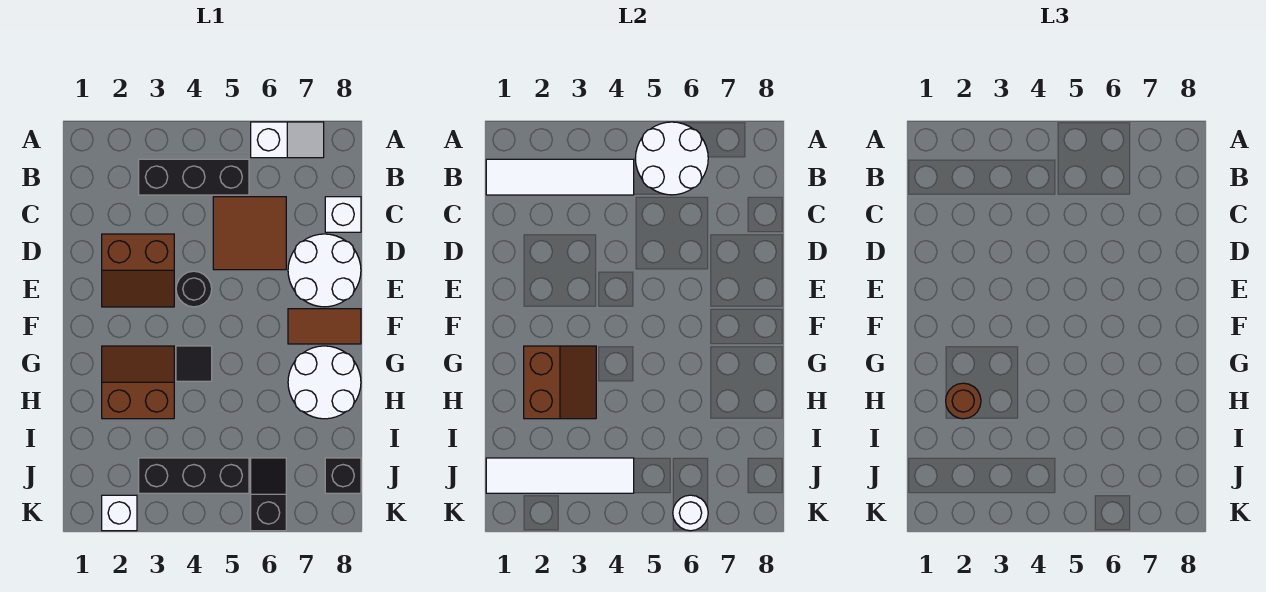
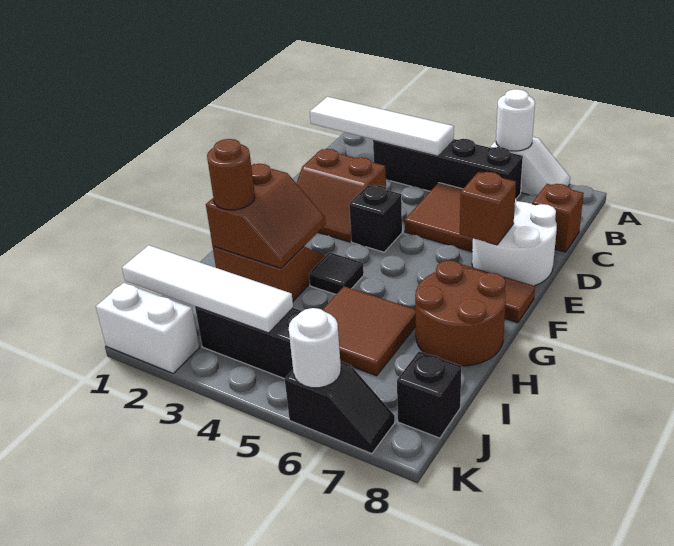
white 2x2 round brick [635,122,708,195] -> white 1x1 round brick [496,89,535,151]
black 1x3 brick [139,159,249,195] -> black 1x4 brick [373,139,523,199]
white 1x1 brick [325,197,361,232] -> brown 1x1 brick [532,184,584,252]
black 1x1 round brick [176,271,212,307] -> black 1x1 brick [349,185,402,252]
none -> brown 1x1 brick [460,172,516,245]
white 2x2 round brick [288,346,361,419] -> brown 2x2 round brick [415,260,506,366]
none -> brown 2x2 tile [322,286,416,376]
black 1x2 slope [251,458,286,531] -> black 1x2 slope turned to [285,361,395,454]
white 1x1 brick [102,495,137,531] -> white 1x2 brick [96,283,199,373]

